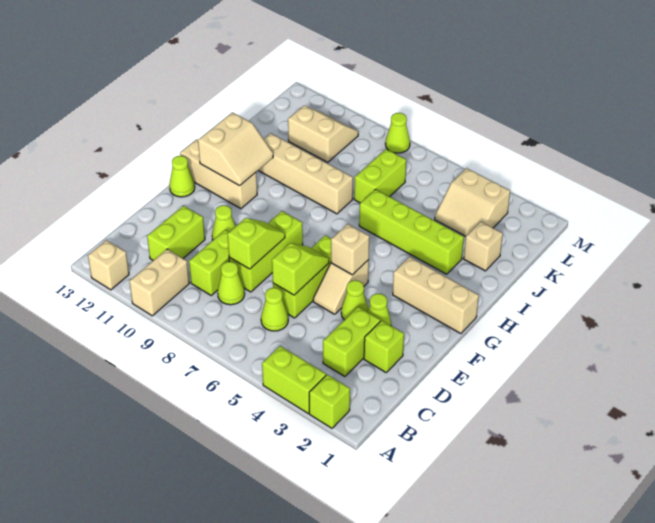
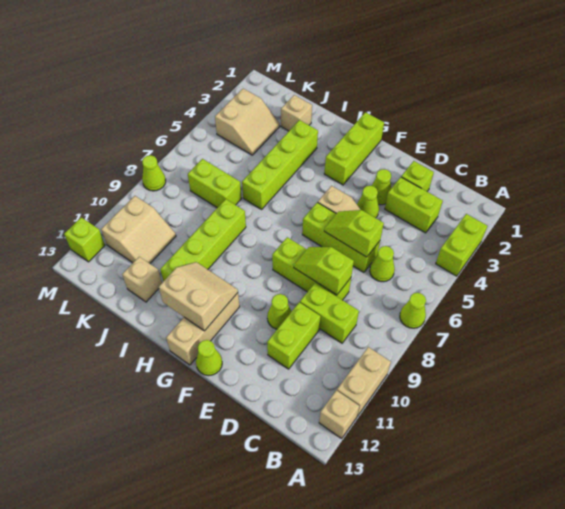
lime 1x1 brick [309,374,350,428] -> lime 1x1 brick moved to [64,217,105,262]
tan 1x2 brick [129,249,189,316] -> tan 1x2 brick turned to [337,347,391,416]
lime 1x1 cone [218,262,245,305] -> lime 1x1 cone moved to [400,293,426,328]
lime 1x2 brick [147,206,205,260] -> lime 1x2 brick turned to [267,302,321,369]
tan 1x1 brick [331,224,369,275] -> tan 1x1 brick moved to [122,257,162,302]
tan 1x3 brick [393,257,479,334] -> lime 1x3 brick [324,112,384,185]
tan 1x4 brick [258,133,353,214] -> lime 1x4 brick [160,199,246,281]
tan 2x2 slope [288,106,359,162] -> tan 2x2 slope turned to [101,196,176,263]

